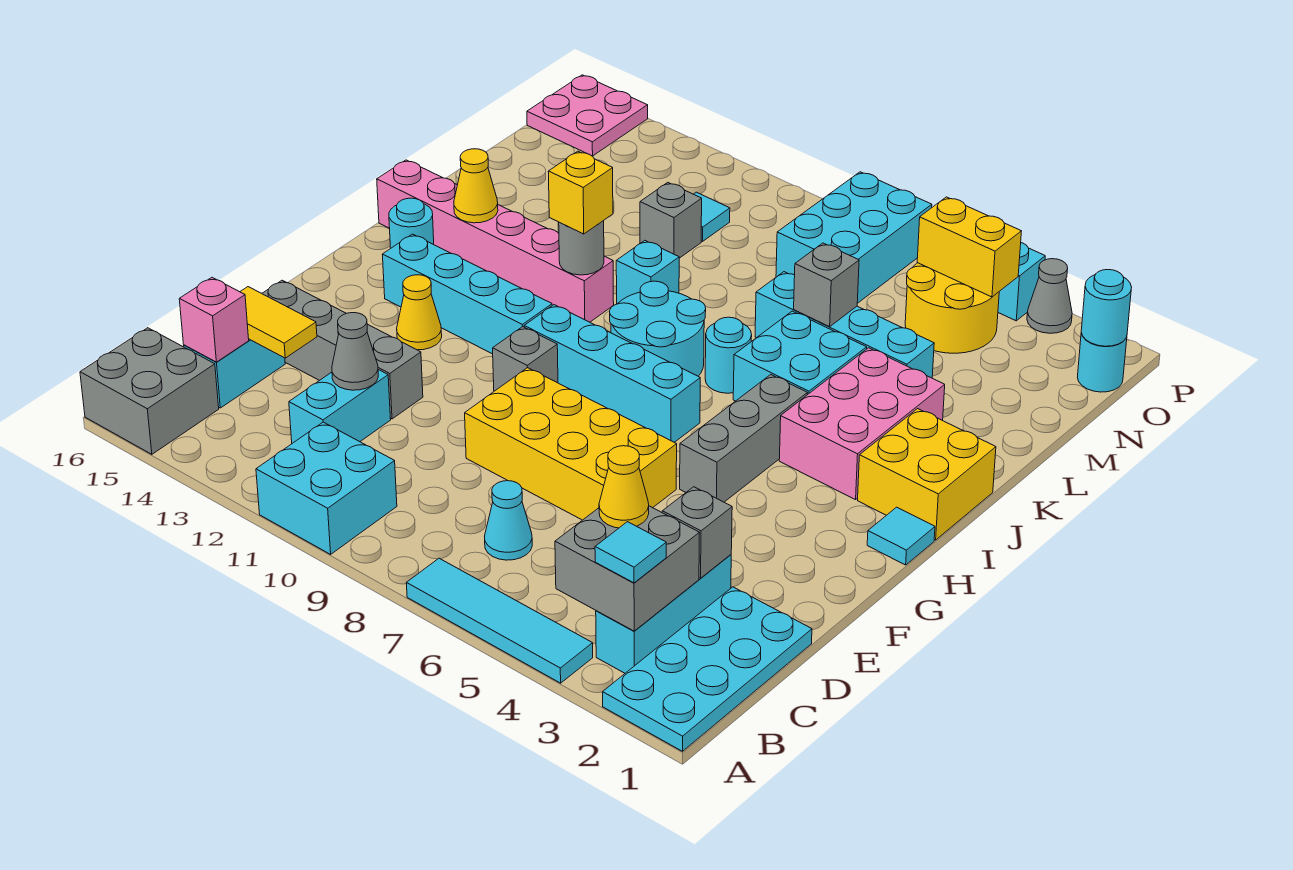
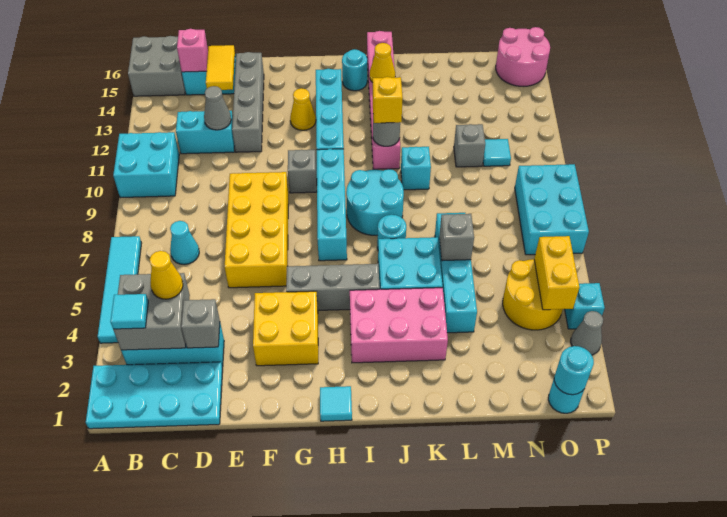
yellow 2x2 brick [858,409,996,540] -> yellow 2x2 brick moved to [253,291,318,366]
cyan 2x3 brick [776,172,932,303] -> cyan 2x3 brick turned to [515,164,589,255]
pink 2x2 plate [527,75,648,156] -> pink 2x2 round brick [496,27,550,86]

